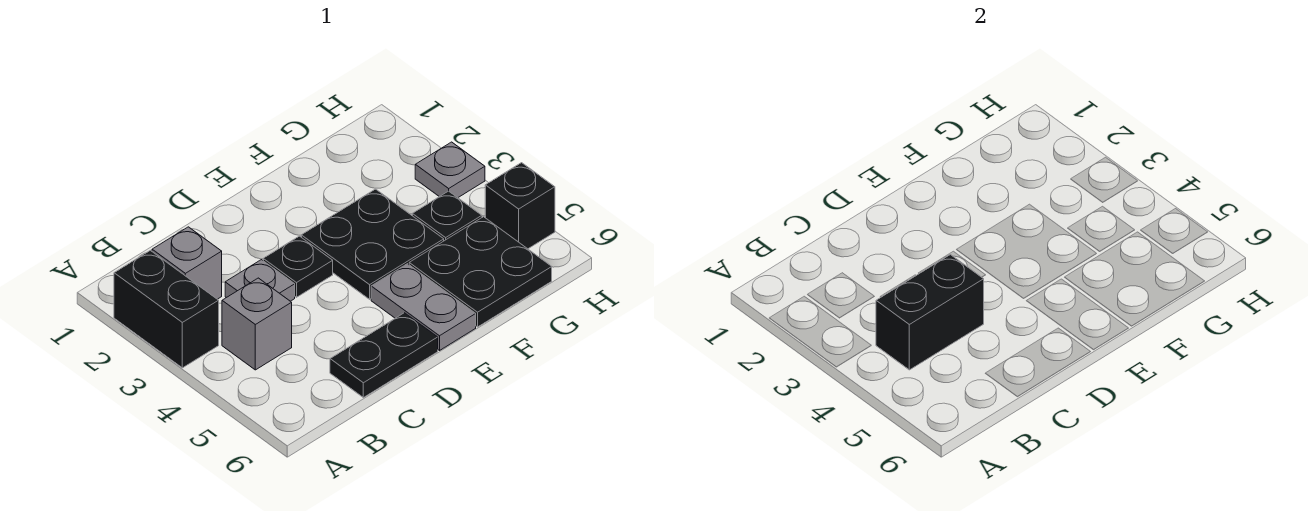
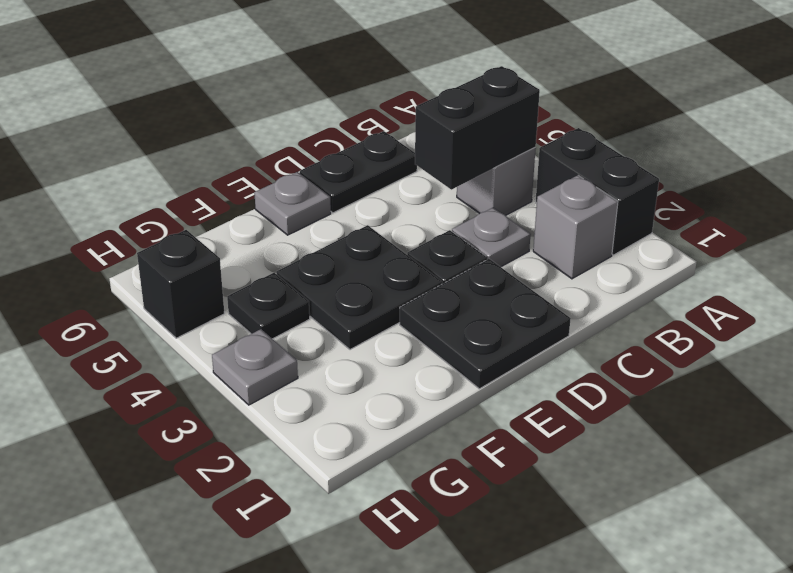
grey 1x2 plate [371,264,476,350] -> grey 1x1 plate [254,172,331,235]
black 2x2 plate [409,217,552,327] -> black 2x2 plate moved to [400,259,571,389]

